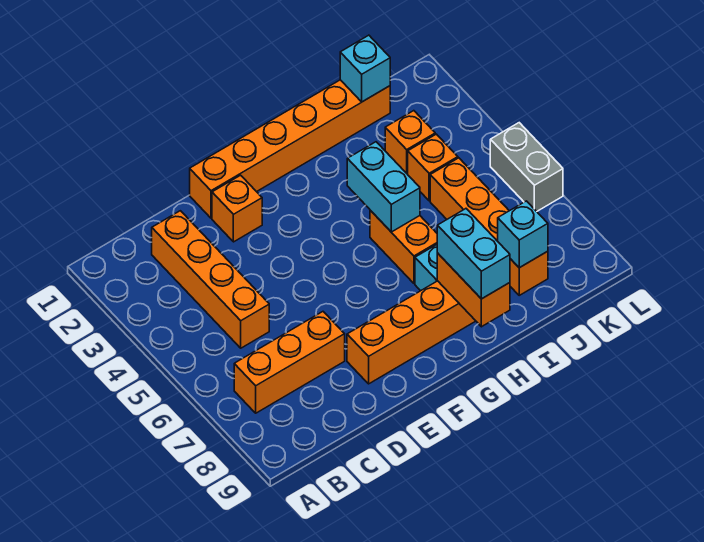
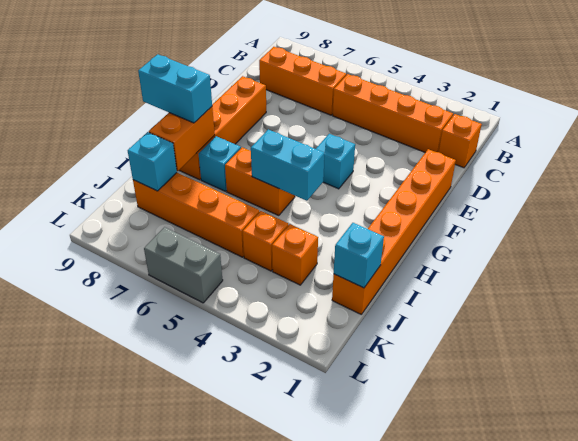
orange 1x3 brick [234,312,345,413] -> orange 1x3 brick turned to [259,47,346,115]
orange 1x1 brick [212,175,262,242] -> orange 1x1 brick moved to [439,114,482,168]
none -> cyan 1x1 brick [316,134,355,189]
orange 1x2 brick [437,253,510,327] -> orange 1x2 brick turned to [149,107,215,171]

